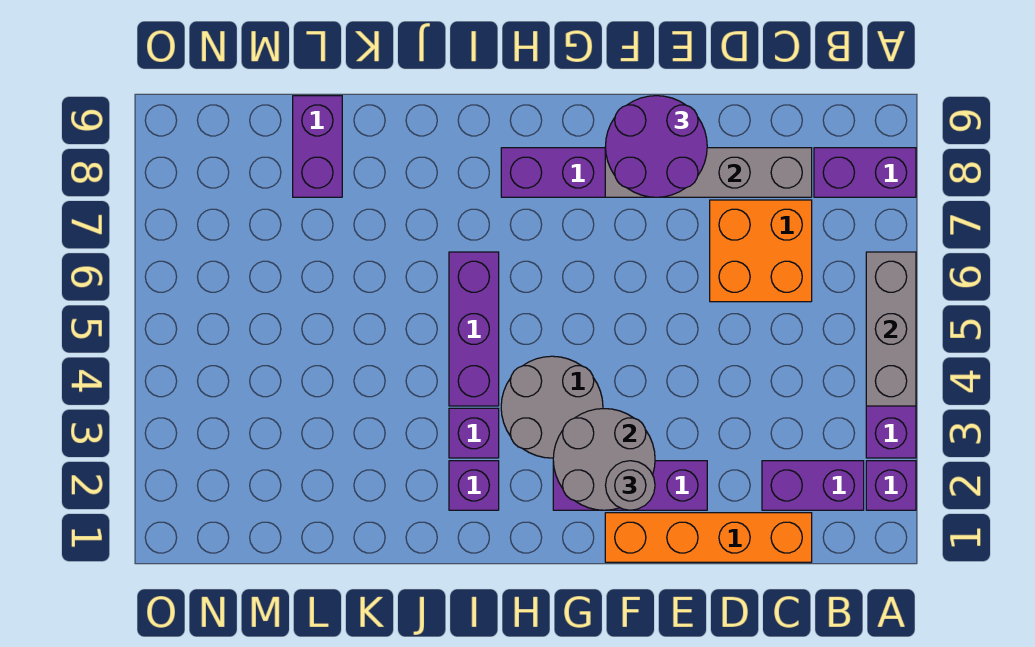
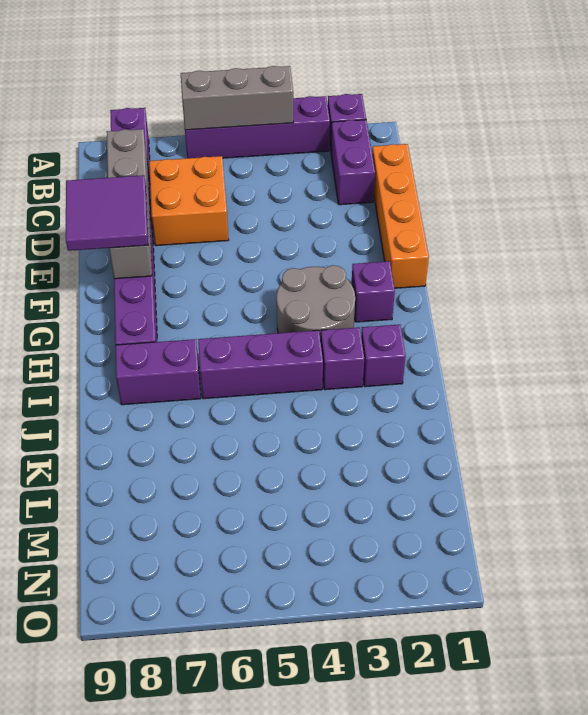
purple 1x3 brick [553,461,707,510] -> purple 1x1 brick [351,261,395,322]
purple 2x2 round brick [606,96,707,197] -> purple 2x2 tile [66,175,148,251]
grey 2x2 round brick [553,409,655,510] -> none
grey 1x1 round brick [606,461,655,510] -> none
purple 1x2 brick [293,96,342,197] -> purple 1x2 brick moved to [116,339,201,405]

